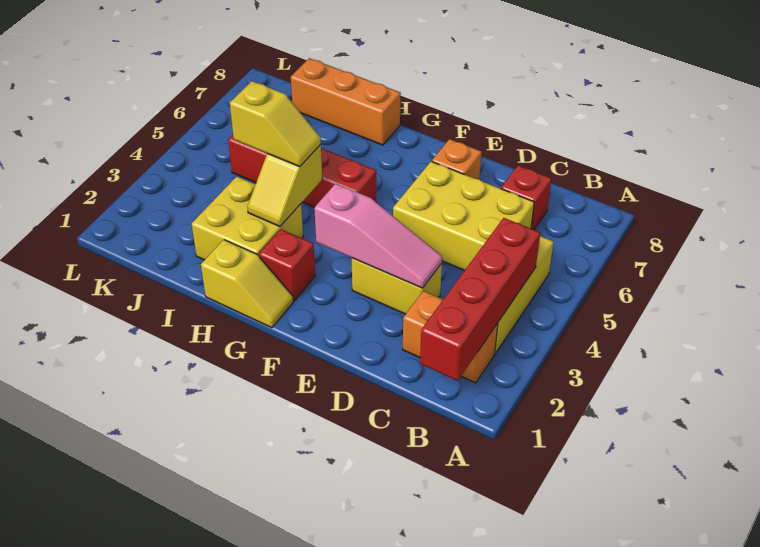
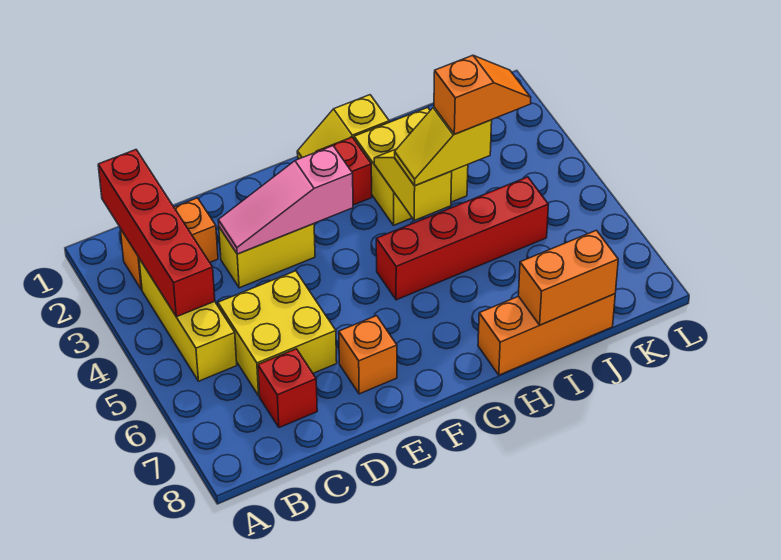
yellow 2x3 brick [393,161,534,271] -> yellow 2x2 brick [218,271,337,396]
none -> orange 1x2 slope [434,55,531,134]
none -> orange 1x2 brick [518,230,618,325]

